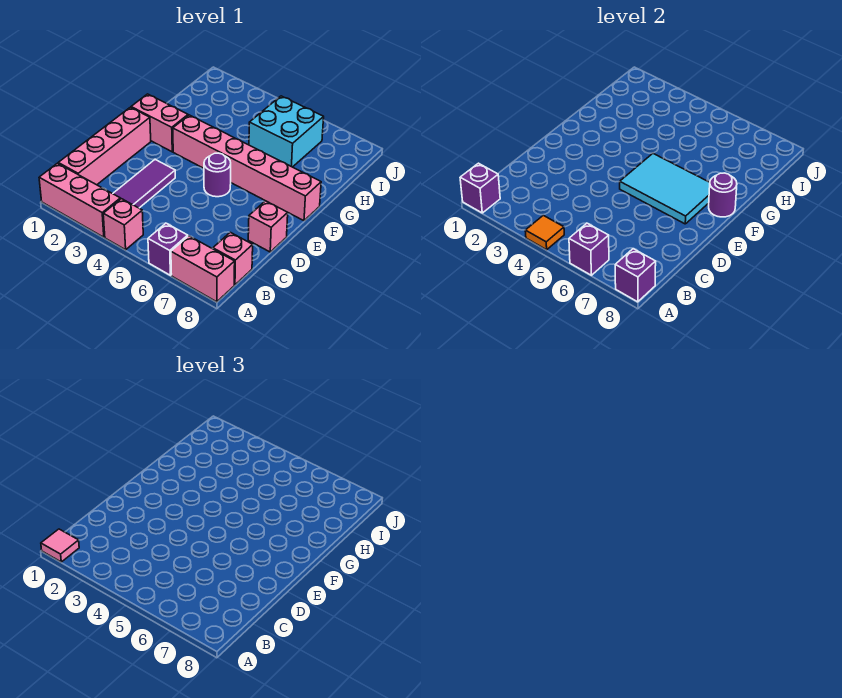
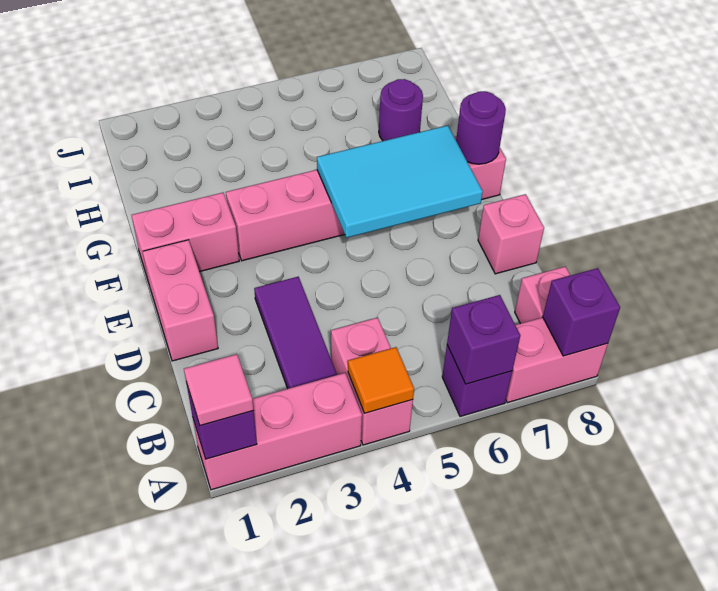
pink 1x1 brick [103,199,143,250] -> pink 1x2 brick [331,317,413,445]
pink 1x4 brick [58,107,151,185] -> pink 1x2 brick [143,240,218,361]
purple 1x1 round brick [204,153,231,197] -> purple 1x1 round brick moved to [379,79,423,141]
cyan 2x2 brick [249,96,324,167] -> none

